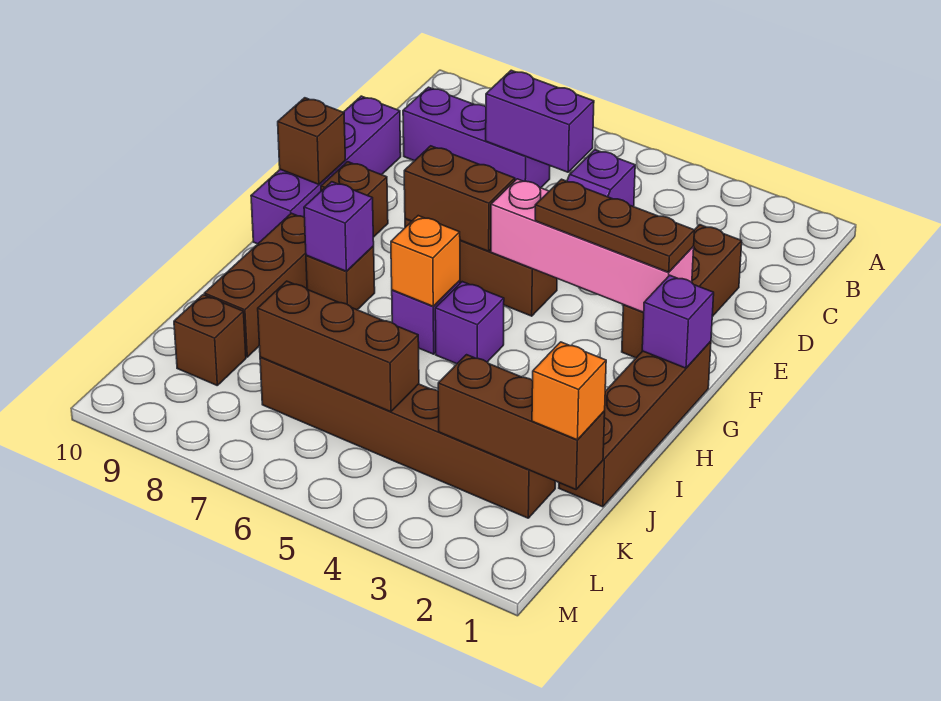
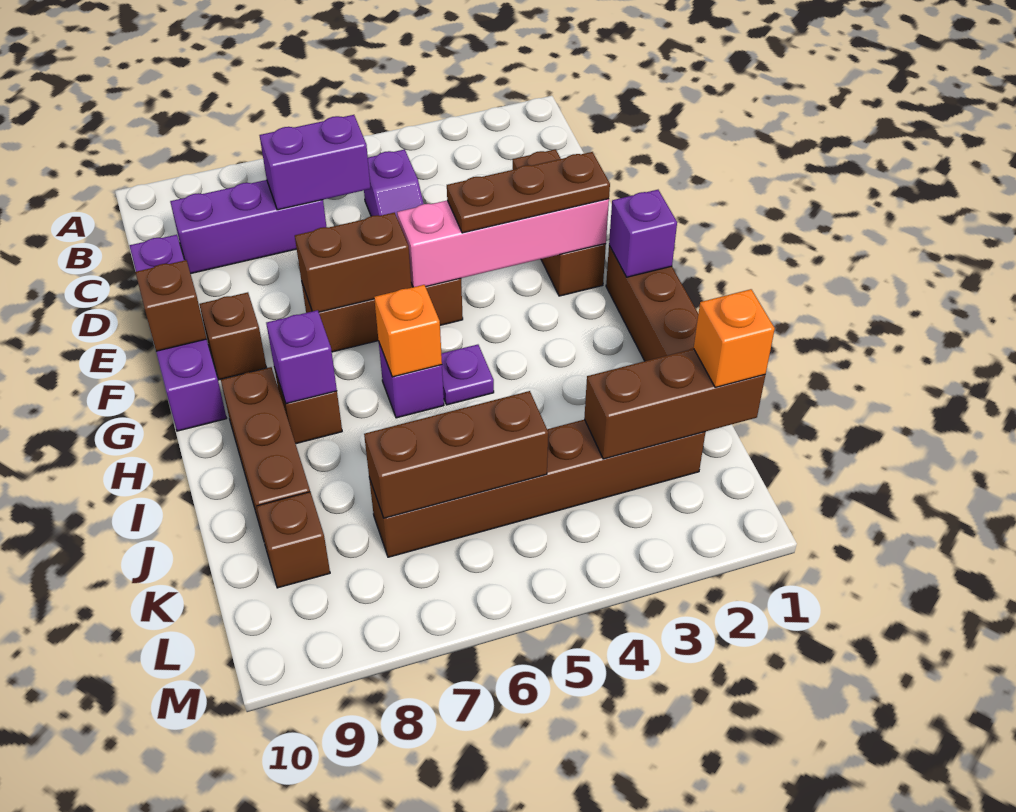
purple 1x1 brick [435,282,504,364] -> purple 1x1 plate [441,345,494,405]

